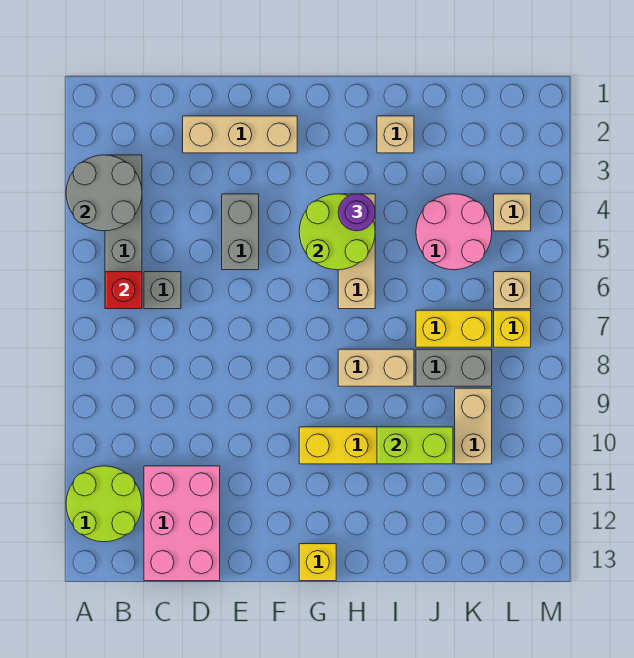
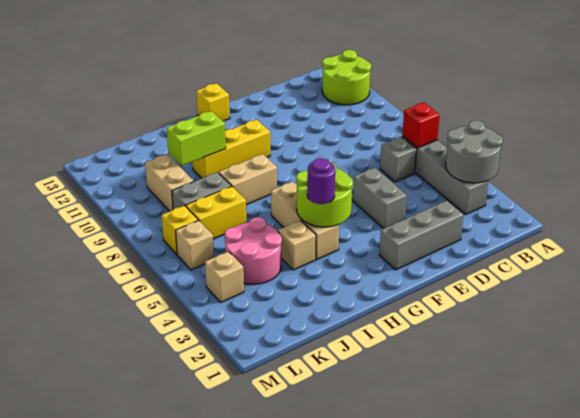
pink 2x3 brick [144,466,220,581] -> none
tan 1x3 brick [183,116,297,153] -> grey 1x3 brick [380,201,463,270]
tan 1x1 brick [377,116,414,153] -> tan 1x1 brick moved to [278,220,316,270]

